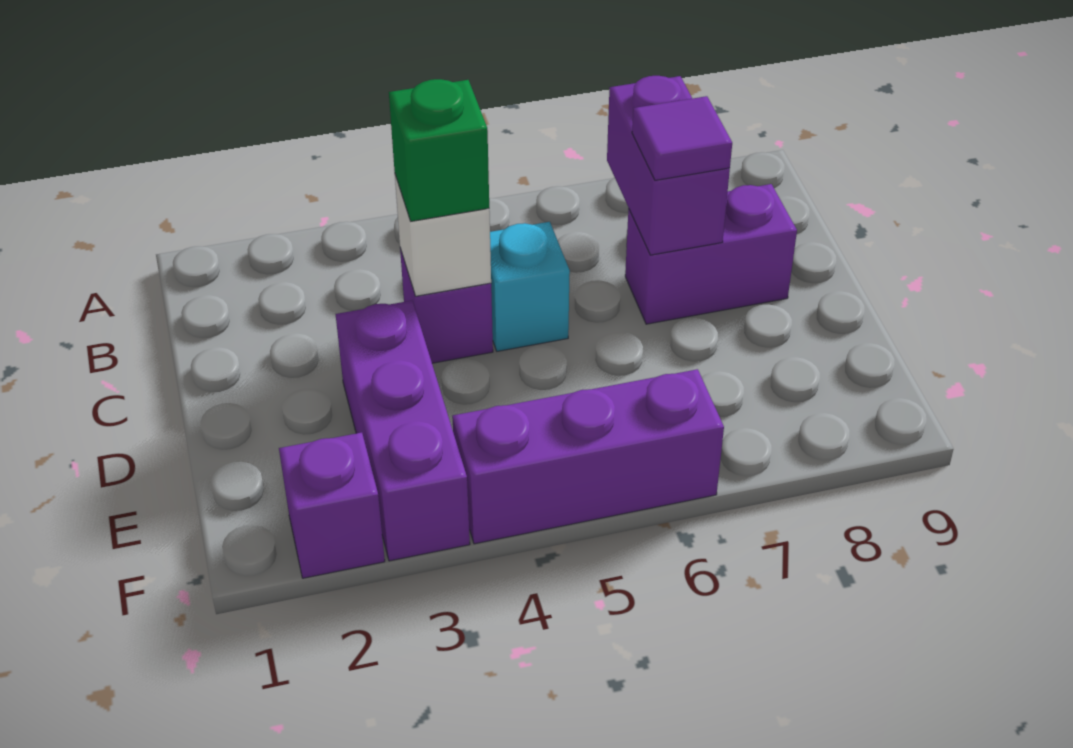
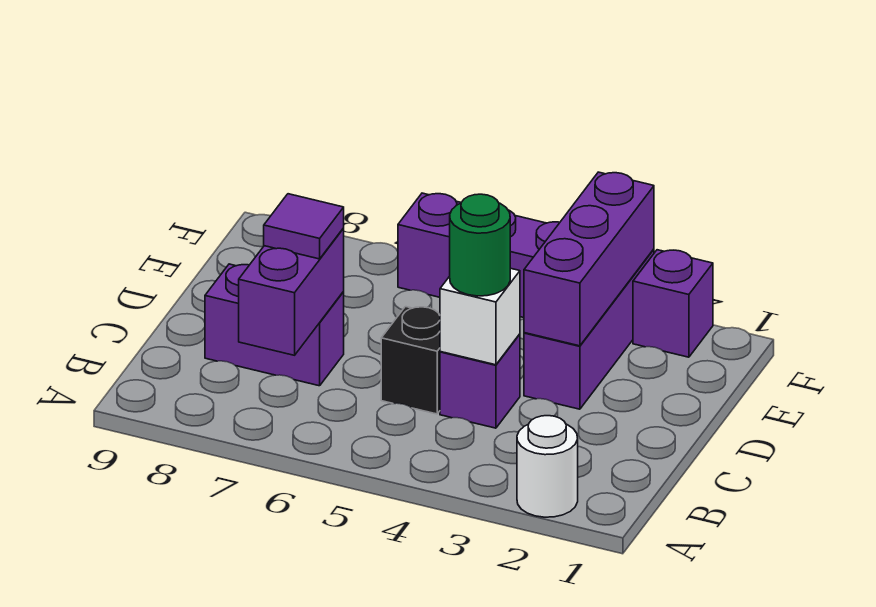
none -> white 1x1 round brick [517,416,578,517]
green 1x1 brick [389,79,489,221] -> green 1x1 round brick [450,194,510,296]
cyan 1x1 brick [490,222,570,351] -> black 1x1 brick [381,307,440,414]
none -> purple 1x3 brick [524,172,654,346]

